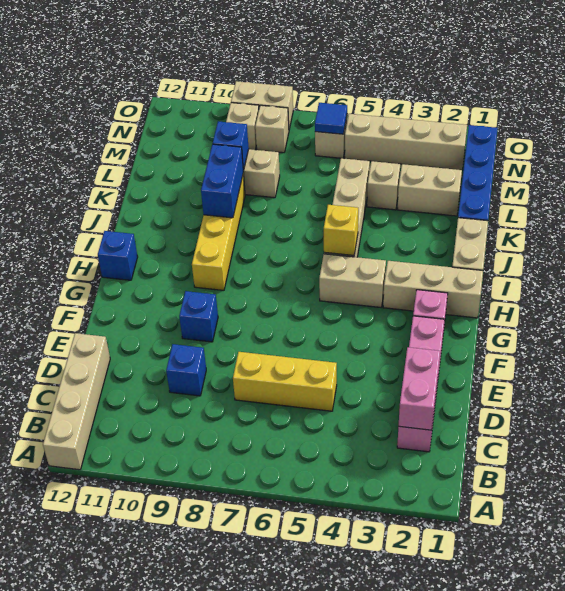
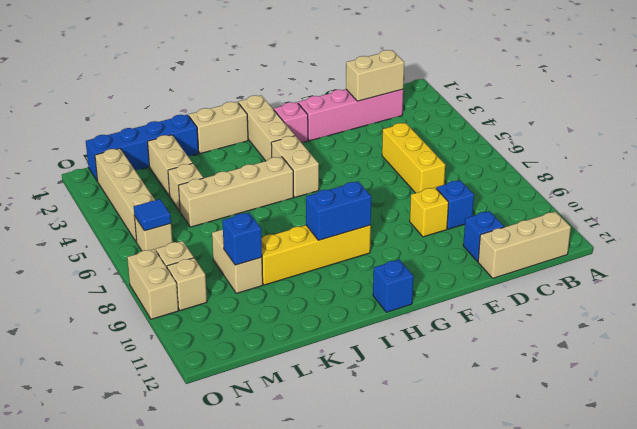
tan 1x4 brick [43,333,110,470] -> tan 1x3 brick [478,212,571,278]
pink 1x2 brick [399,347,440,430] -> tan 1x2 brick [346,50,404,101]
blue 1x1 brick [179,291,218,342] -> blue 1x1 brick moved to [463,211,504,262]
yellow 1x1 brick [324,205,358,256] -> yellow 1x1 brick moved to [410,188,449,237]
blue 1x2 brick [201,144,243,218] -> blue 1x2 brick moved to [306,181,371,240]

